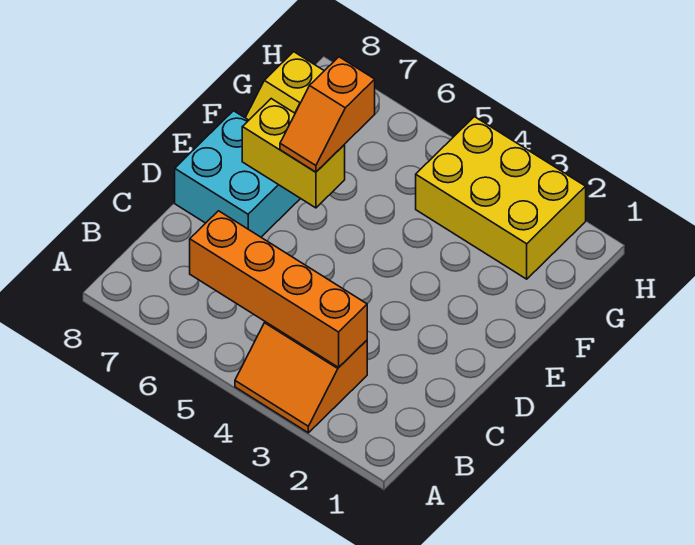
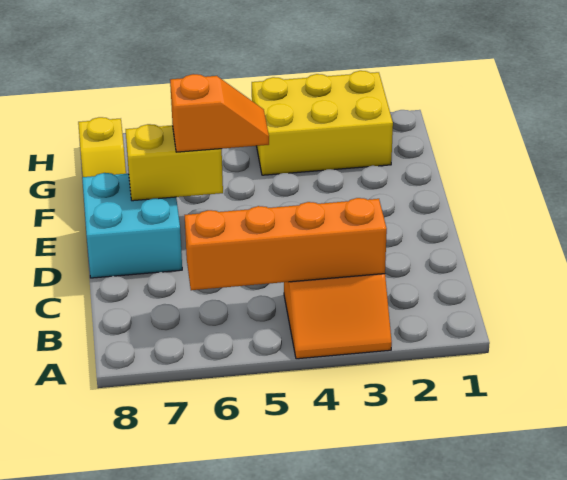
orange 1x2 slope [280,57,375,172] -> orange 1x2 slope turned to [170,74,269,152]

